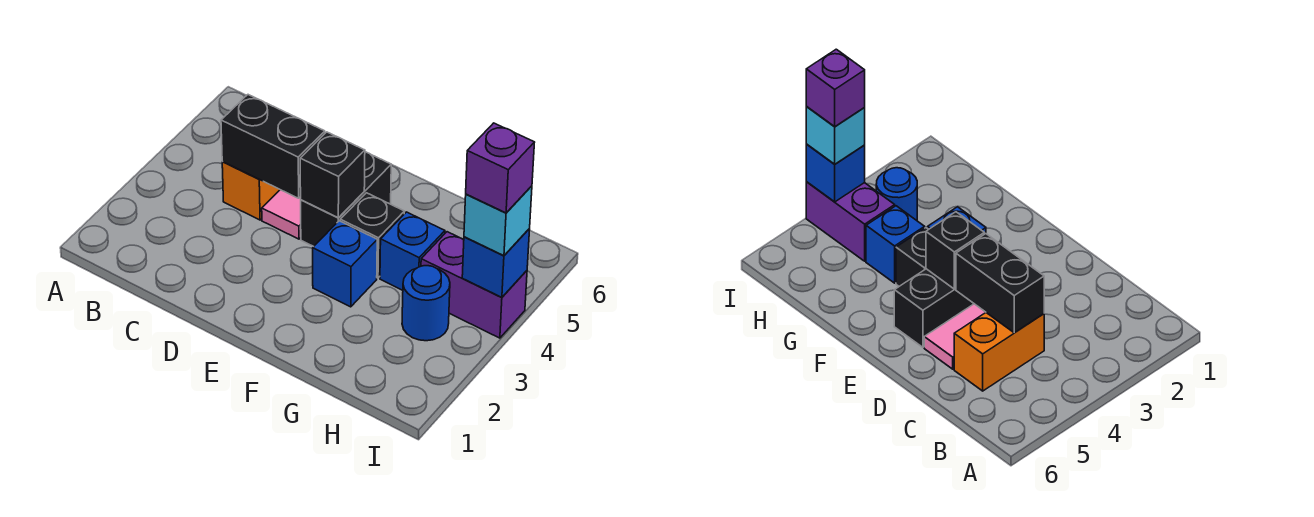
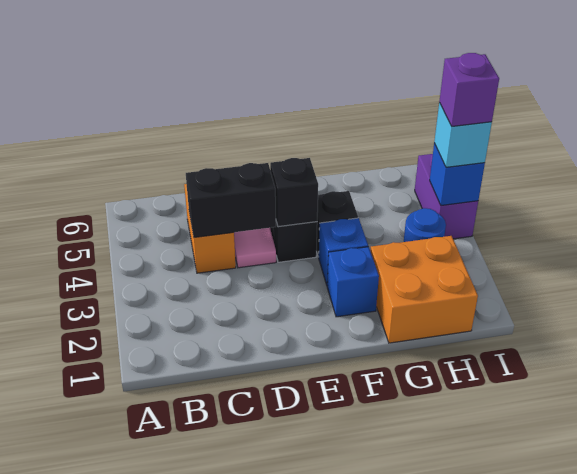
none -> orange 2x2 brick [370,236,478,343]
blue 1x1 brick [380,212,445,290] -> blue 1x1 brick moved to [327,247,379,317]
purple 1x2 brick [421,232,527,338] -> purple 1x2 brick turned to [415,154,478,239]

